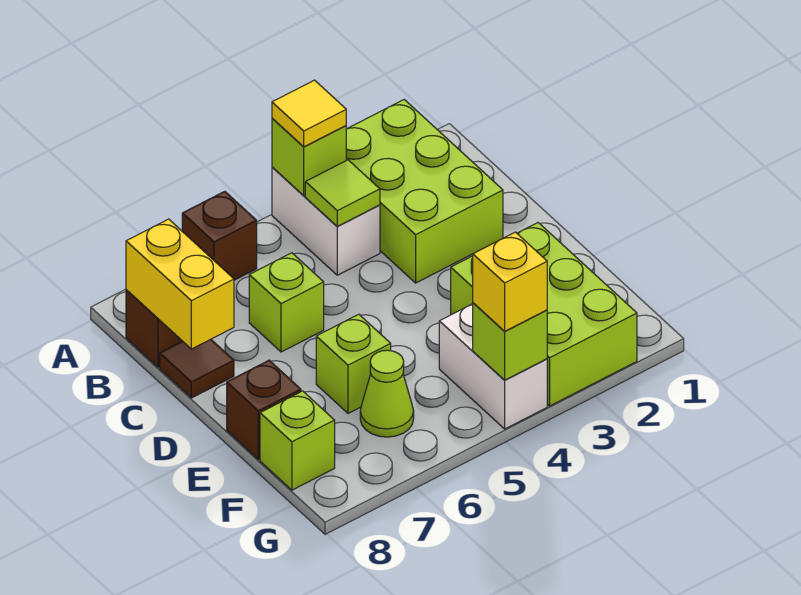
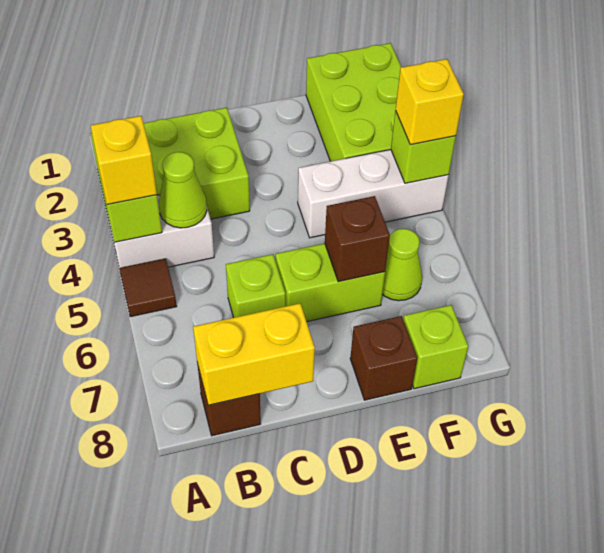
yellow 1x1 tile [272,80,346,147] -> yellow 1x1 brick [91,116,157,204]
brown 1x1 brick [182,191,257,280] -> brown 1x1 brick moved to [325,196,390,282]
lime 1x1 tile [305,160,380,226] -> lime 1x1 cone [159,152,207,228]
brown 1x1 tile [160,339,234,398] -> brown 1x1 tile moved to [120,258,177,317]
lime 2x3 brick [451,223,637,406] -> lime 2x3 brick turned to [306,43,401,161]
lime 1x1 brick [316,314,391,413] -> lime 1x2 brick [276,243,385,322]
white 1x2 brick [439,304,547,429] -> white 1x3 brick [298,150,449,238]

